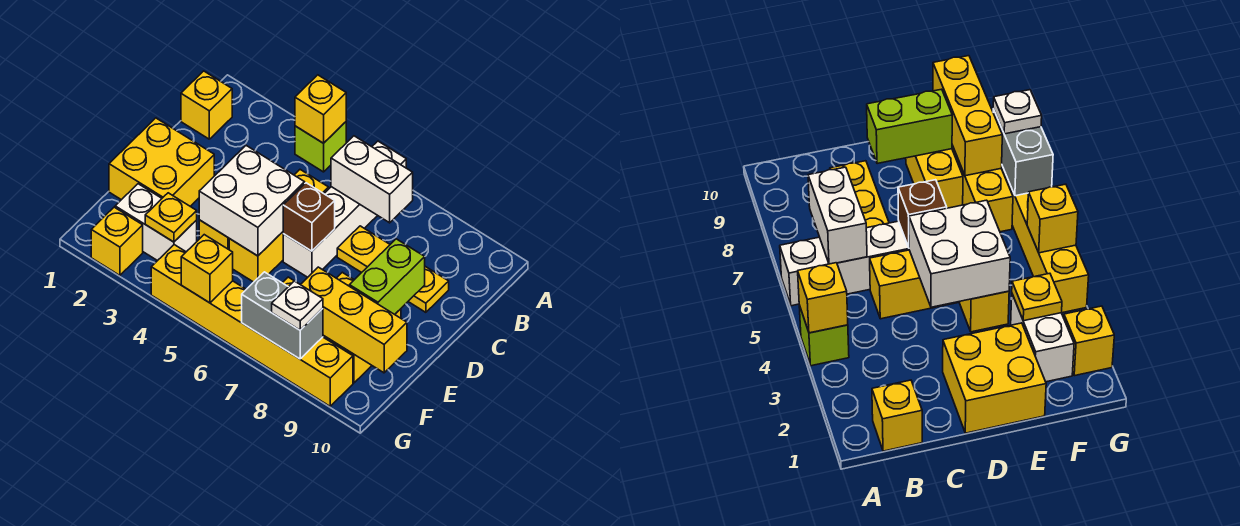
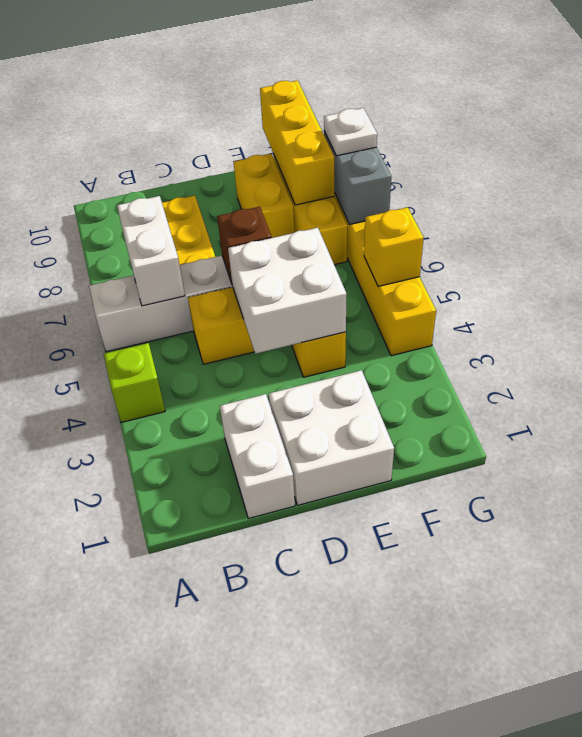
yellow 1x1 brick [295,75,346,143] -> none
yellow 1x1 brick [181,71,232,139] -> none
yellow 2x2 brick [109,118,214,206] -> white 2x2 brick [269,370,394,505]
lime 1x2 brick [349,239,425,314] -> none
white 1x2 brick [115,184,197,261] -> white 1x2 brick moved to [220,394,295,519]
yellow 1x1 plate [145,193,197,242] -> none
yellow 1x1 brick [91,207,143,275] -> none

